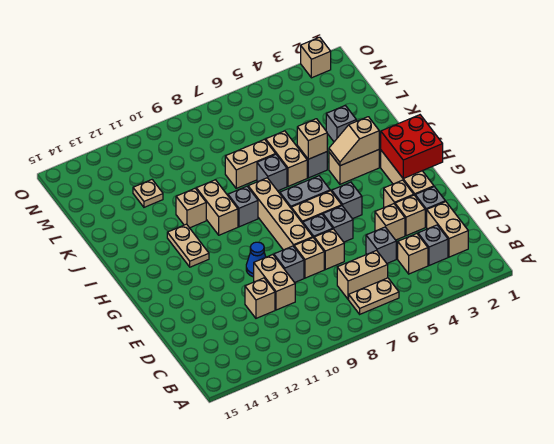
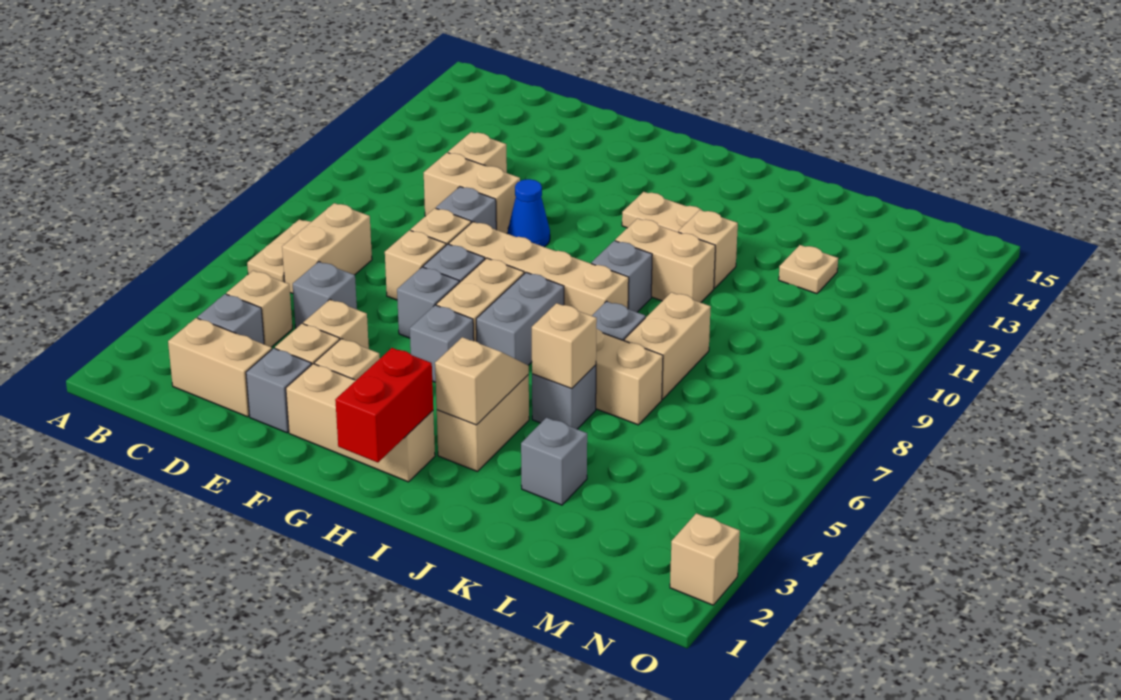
red 2x2 brick [381,115,443,178] -> red 1x2 brick [335,348,433,462]

